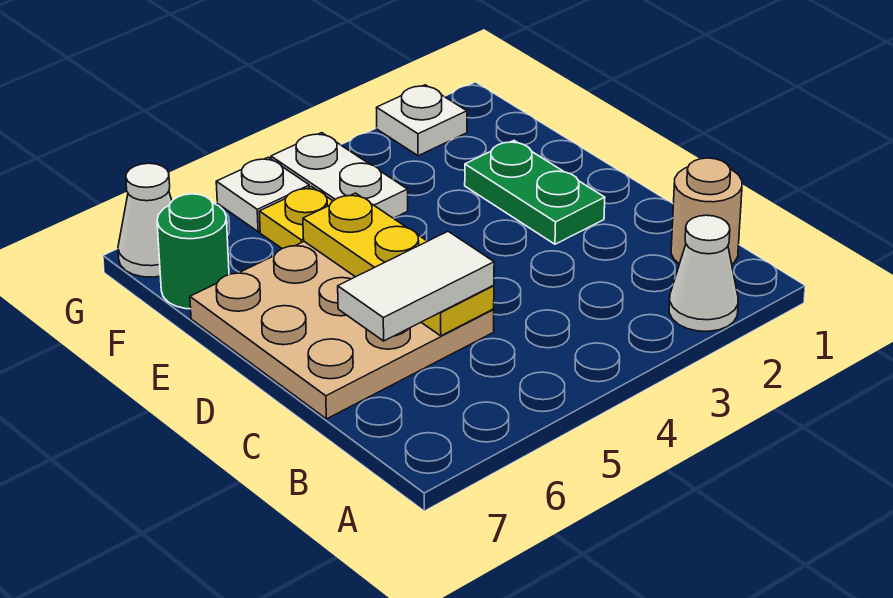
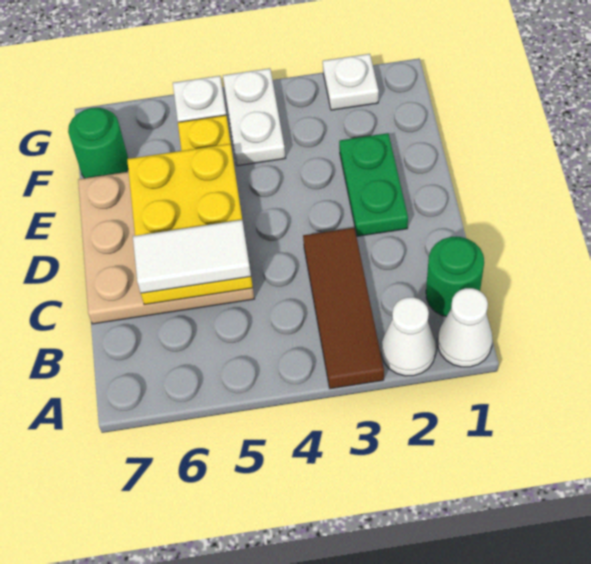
none -> brown 1x3 tile [303,228,384,389]
tan 1x1 round brick [671,158,742,264] -> green 1x1 round brick [426,237,484,317]
yellow 1x3 plate [303,193,494,336] -> yellow 2x3 plate [127,144,253,305]
white 1x1 cone [118,163,172,277] -> white 1x1 cone moved to [437,288,493,367]

